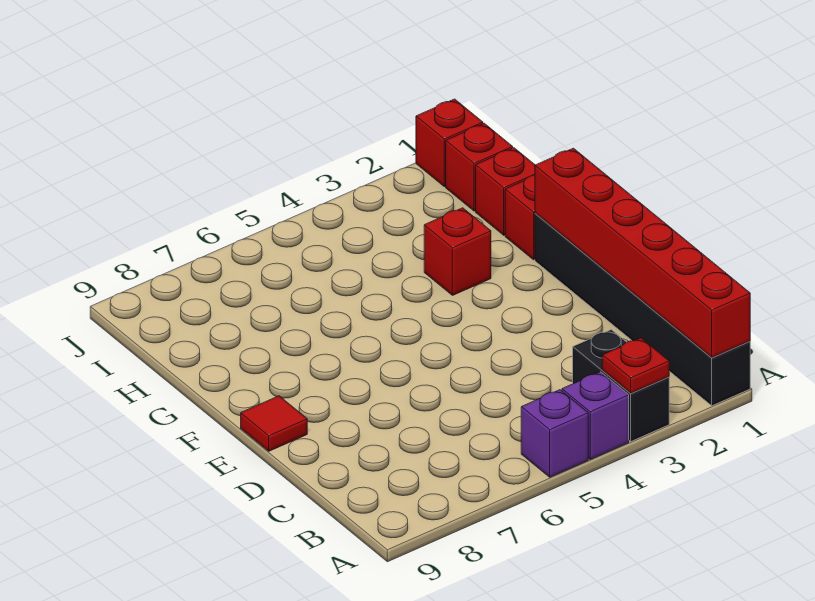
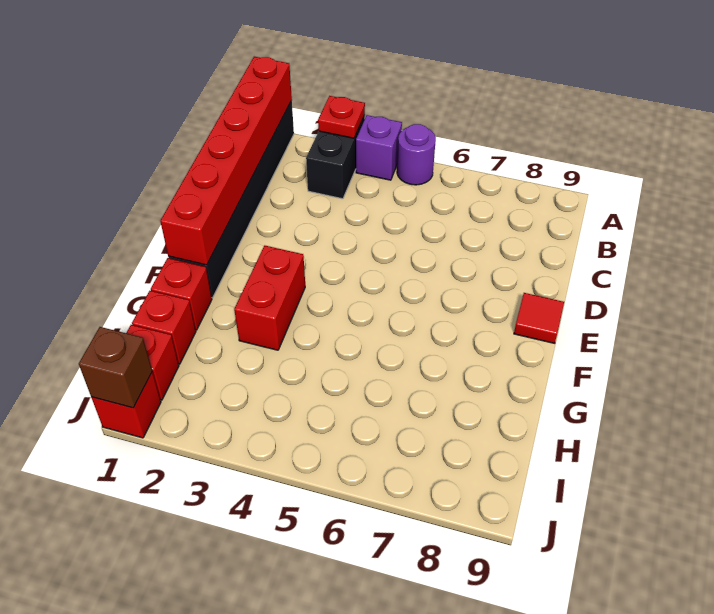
purple 1x1 brick [521,390,588,477] -> purple 1x1 round brick [397,124,436,185]
red 1x1 brick [424,208,491,295] -> red 1x2 brick [234,246,305,350]
none -> brown 1x1 brick [79,327,152,408]

